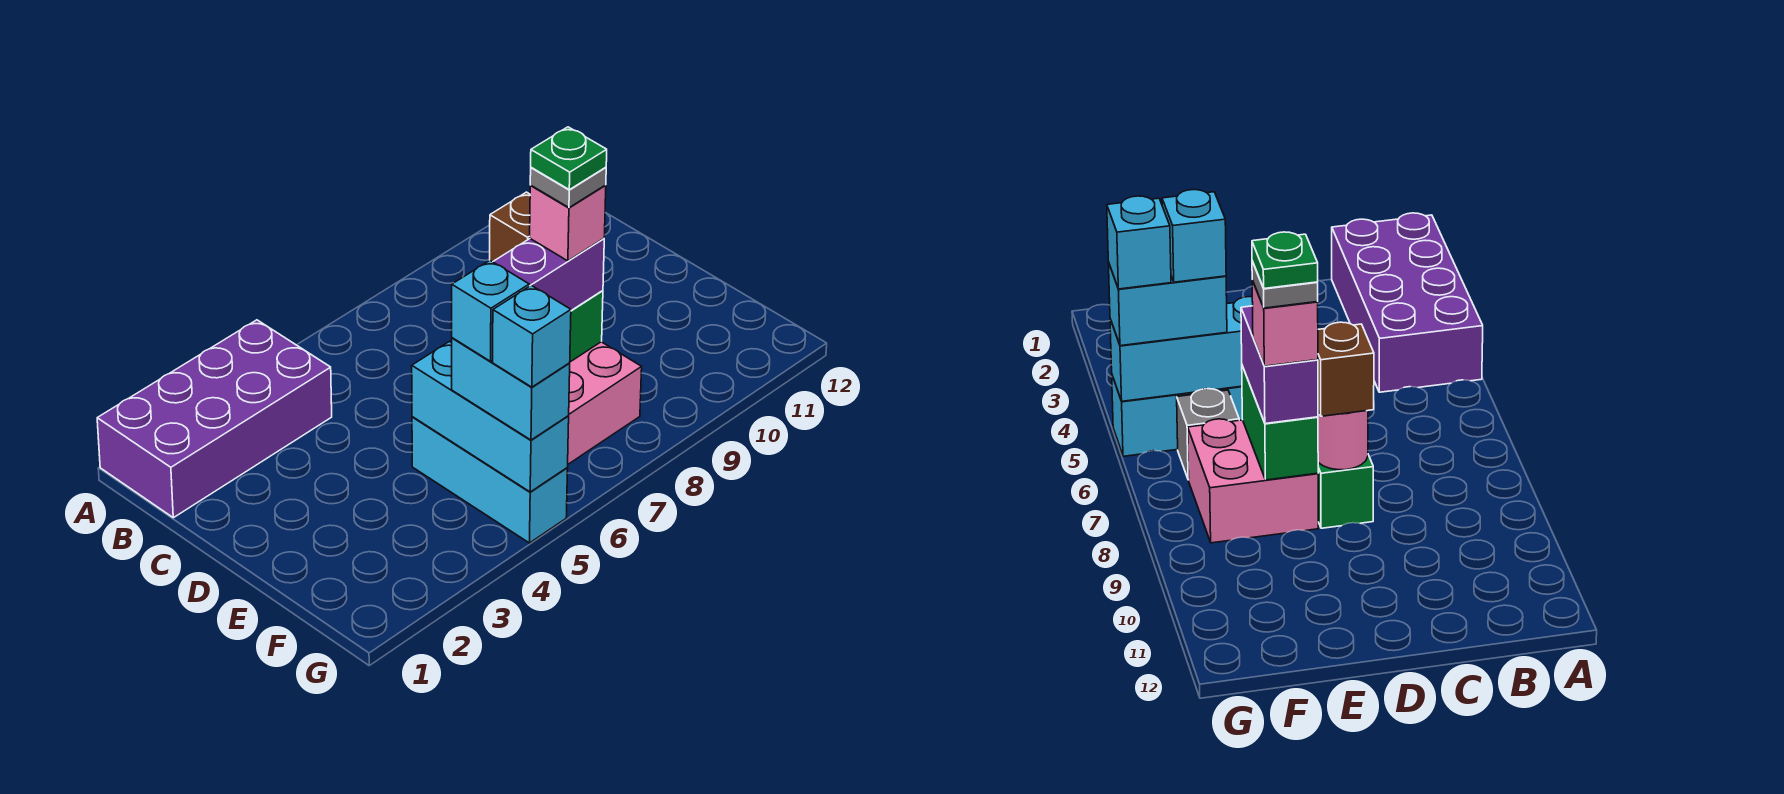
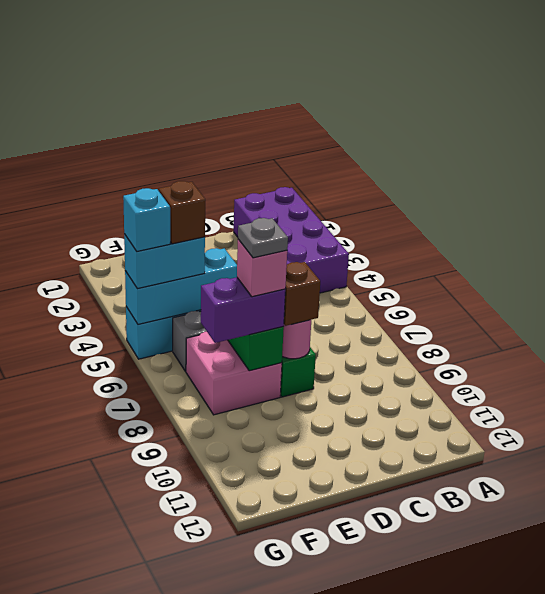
purple 1x2 brick [493,239,604,310] -> purple 1x2 brick turned to [201,277,285,343]
green 1x1 plate [531,127,607,190] -> none
cyan 1x1 brick [452,260,529,361] -> brown 1x1 brick [159,181,205,244]

